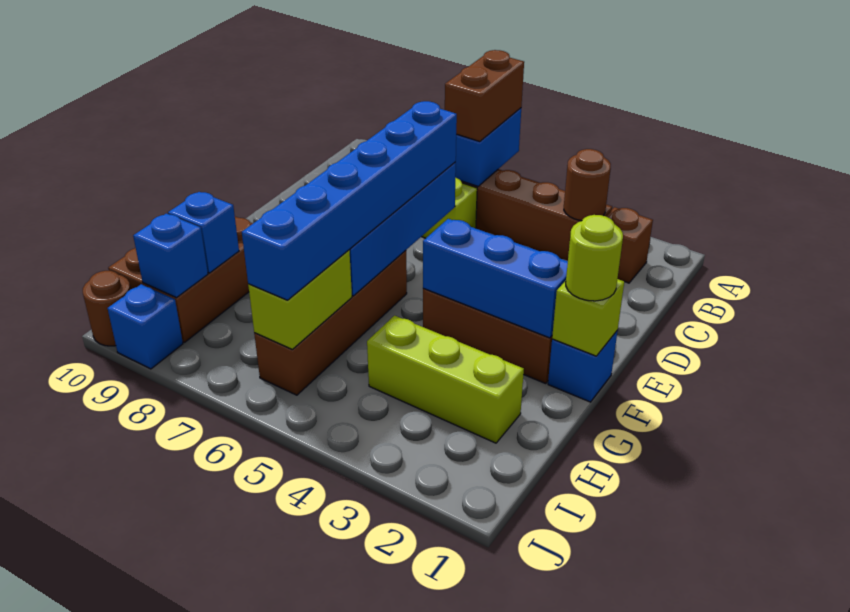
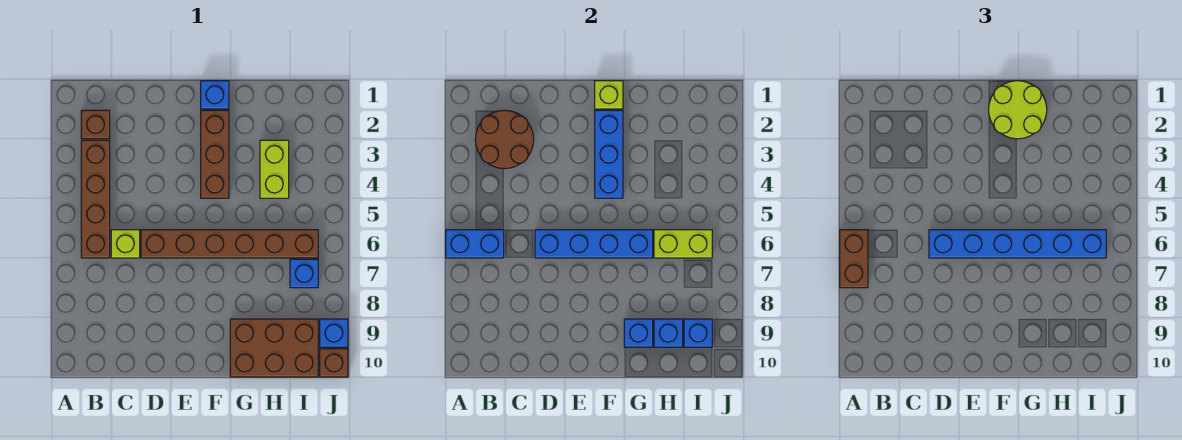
brown 1x2 brick [445,50,524,142] -> brown 1x2 brick turned to [840,230,868,288]
brown 1x1 round brick [564,149,611,221] -> brown 2x2 round brick [475,110,534,169]
lime 1x1 round brick [566,215,623,301] -> lime 2x2 round brick [989,81,1047,139]
brown 1x4 brick [254,250,407,395] -> brown 1x6 brick [141,230,318,258]
none -> blue 1x1 brick [624,319,653,347]
lime 1x3 brick [367,316,524,443] -> lime 1x2 brick [260,140,289,198]
none -> blue 1x1 brick [290,259,318,288]
brown 1x1 round brick [83,271,131,346] -> brown 1x1 brick [320,349,348,377]

